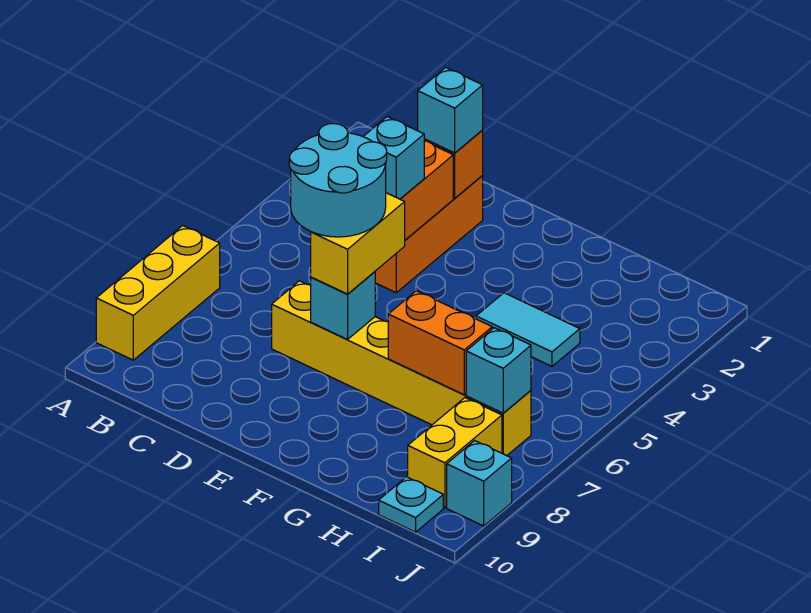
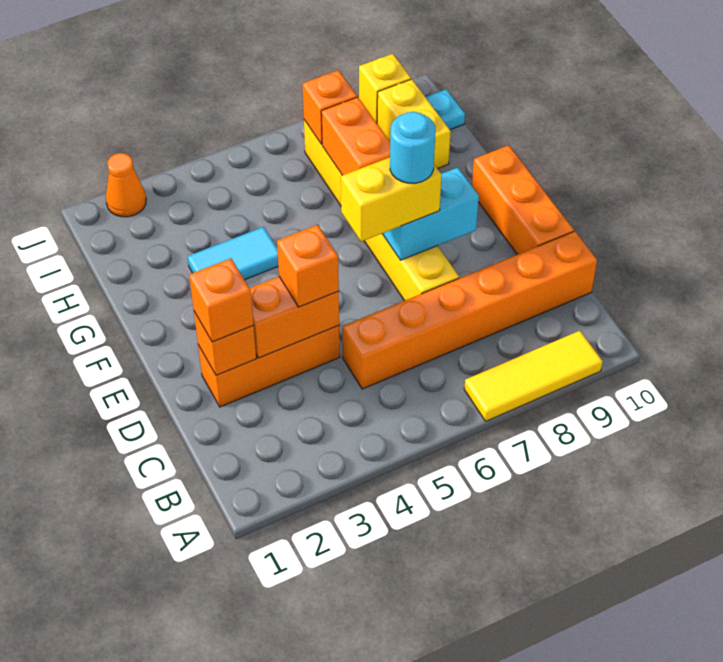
yellow 1x3 brick [96,226,220,360] -> yellow 1x3 tile [464,331,603,421]
none -> orange 1x6 brick [342,231,597,389]
cyan 1x1 brick [418,67,483,153] -> orange 1x1 brick [189,258,253,342]
cyan 1x1 brick [363,117,424,199] -> orange 1x1 brick [277,225,339,307]
cyan 2x2 round brick [289,124,387,237] -> cyan 1x1 round brick [390,112,435,183]
none -> orange 1x3 brick [472,145,574,255]
cyan 1x1 brick [311,272,375,339] -> cyan 1x2 brick [382,168,479,260]
cyan 1x2 tile [476,293,580,366] -> cyan 1x2 tile turned to [188,227,278,280]
cyan 1x1 brick [466,328,531,413] -> orange 1x1 brick [303,70,357,144]
yellow 1x2 brick [408,398,502,508] -> yellow 1x2 brick turned to [377,79,451,169]
none -> orange 1x1 cone [106,153,146,217]
cyan 1x1 brick [447,441,512,526] -> yellow 1x1 brick [359,54,411,123]

